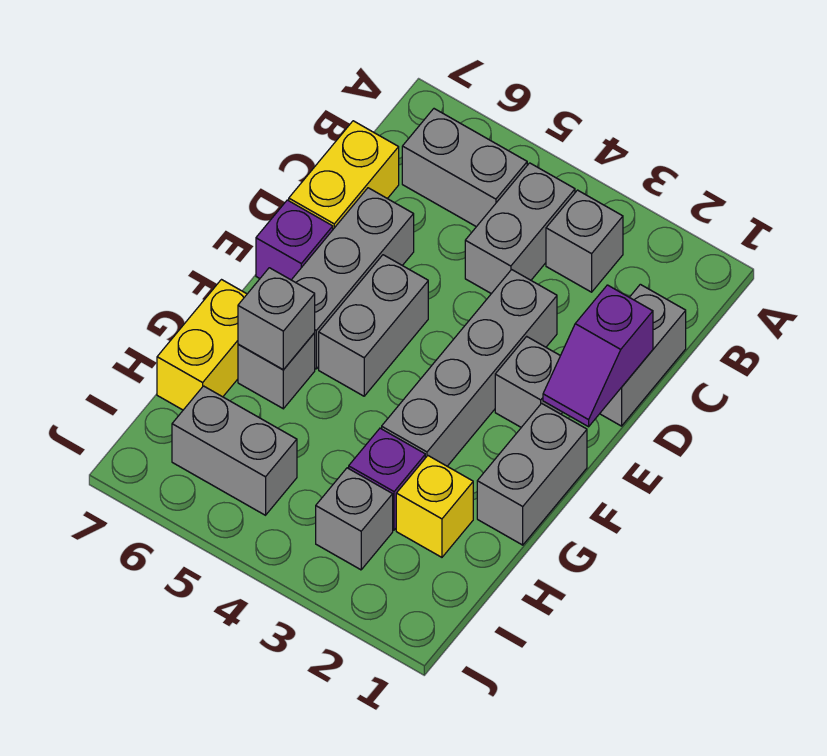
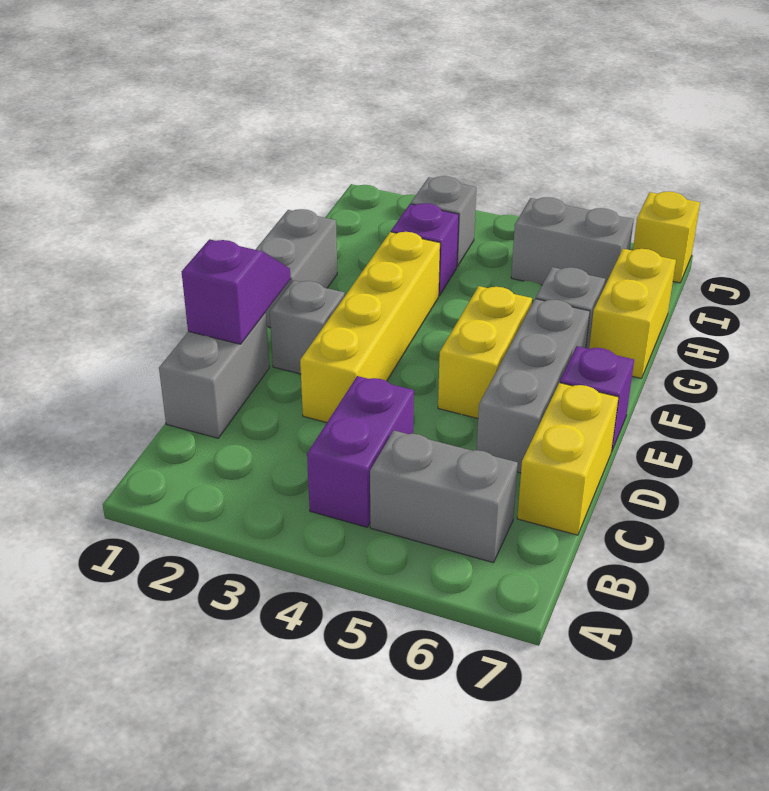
grey 1x1 brick [546,190,623,292] -> none
grey 1x2 brick [465,163,575,294] -> purple 1x2 brick [307,376,414,527]
grey 1x4 brick [382,270,557,466] -> yellow 1x4 brick [300,232,440,423]
grey 1x2 brick [319,255,428,396] -> yellow 1x2 brick [438,286,532,418]
grey 1x1 brick [238,268,315,370] -> none
yellow 1x1 brick [396,456,473,557] -> yellow 1x1 brick moved to [633,191,700,283]

